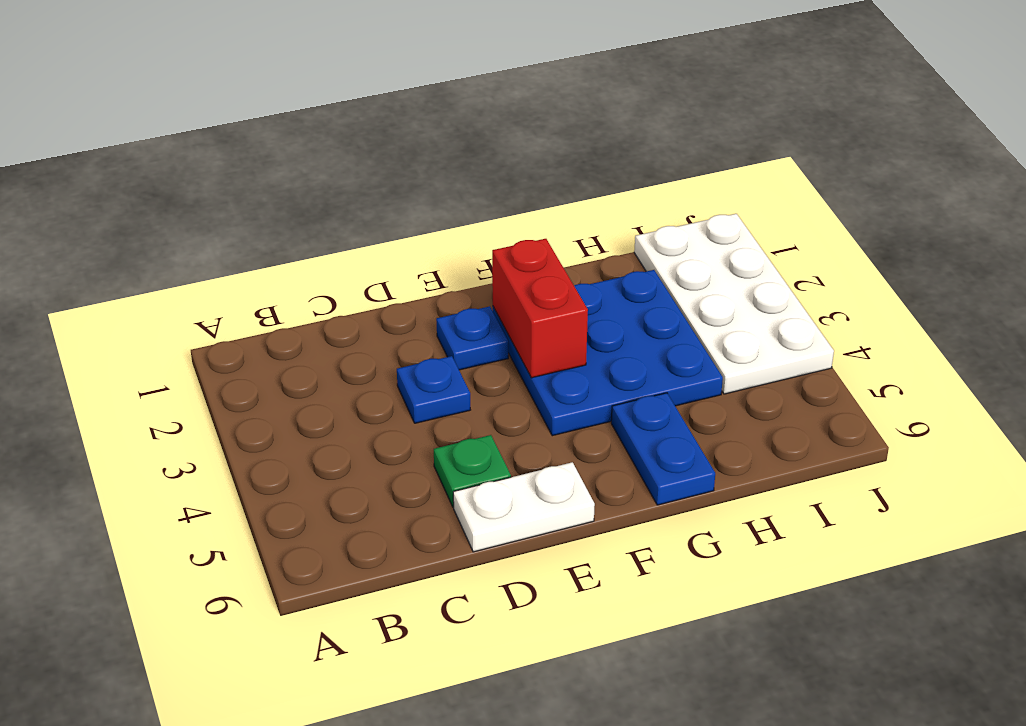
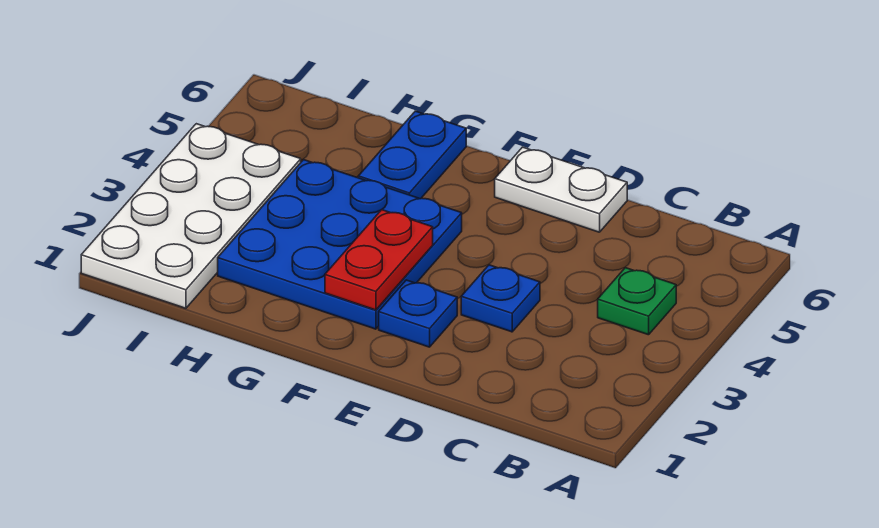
green 1x1 plate [434,435,511,507] -> green 1x1 plate moved to [598,268,676,335]
red 1x2 brick [492,239,588,378] -> red 1x2 plate [325,210,433,310]

